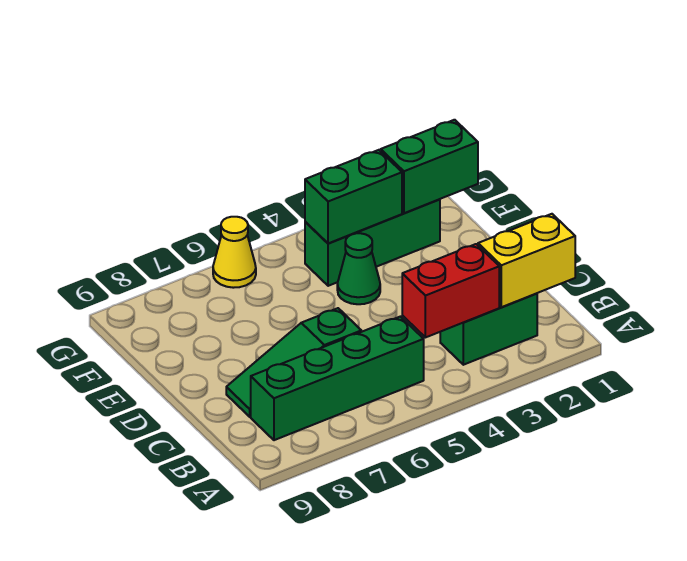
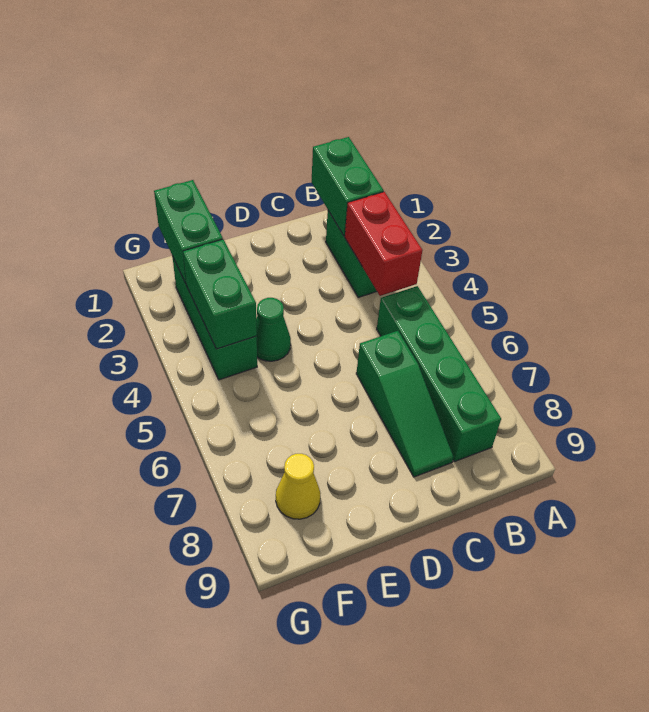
yellow 1x2 brick [478,214,575,307] -> green 1x2 brick [312,137,384,236]
yellow 1x1 cone [213,217,256,288] -> yellow 1x1 cone moved to [276,454,321,519]

